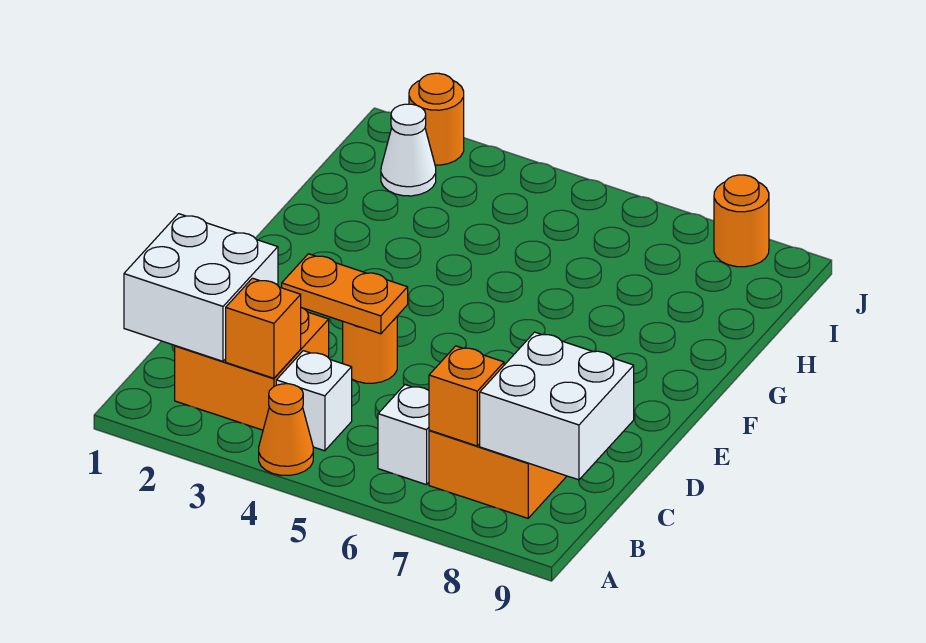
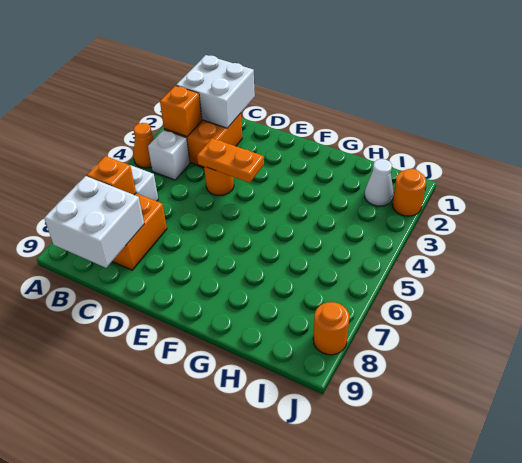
orange 1x2 plate [282,254,408,334] -> orange 1x2 plate turned to [197,138,264,183]

